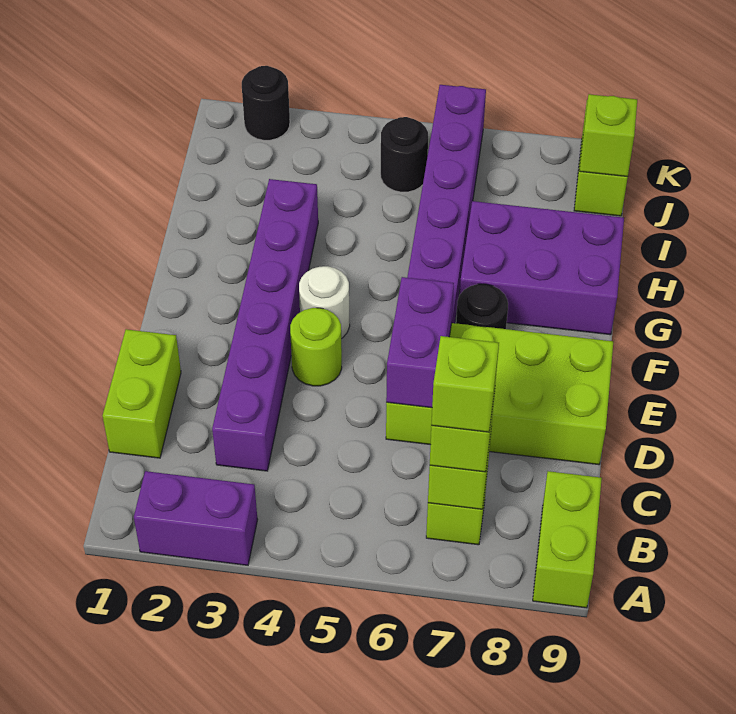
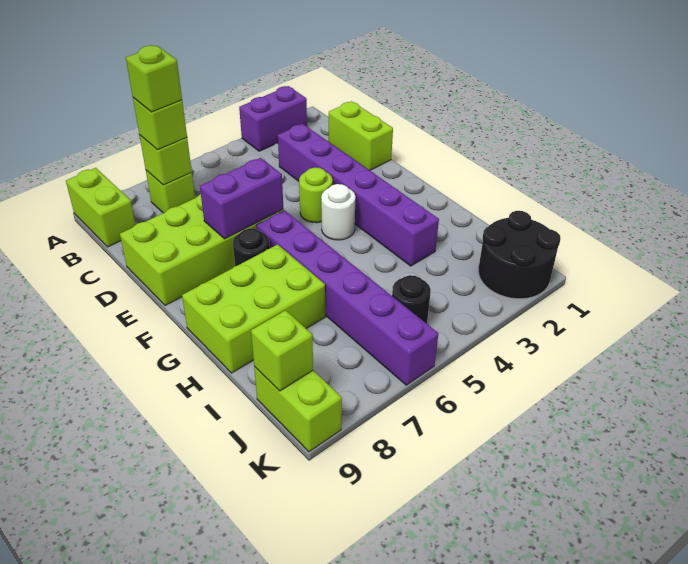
purple 1x2 brick [386,277,454,408] -> purple 1x2 brick turned to [200,158,283,239]
purple 2x3 brick [460,201,624,335] -> lime 2x3 brick [182,245,325,373]
black 1x1 round brick [242,66,290,140] -> black 2x2 round brick [478,211,561,299]

